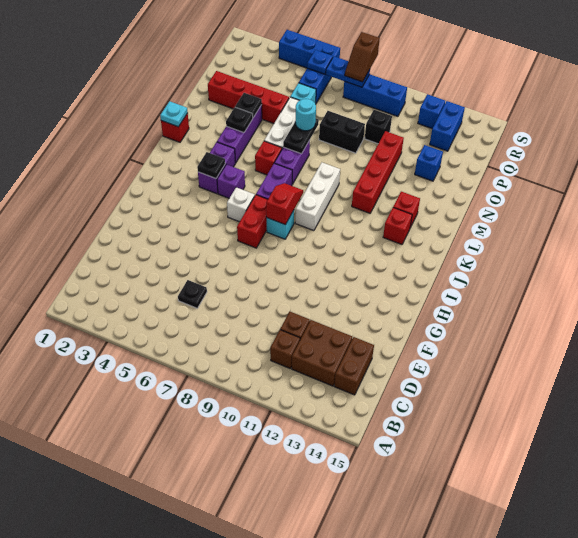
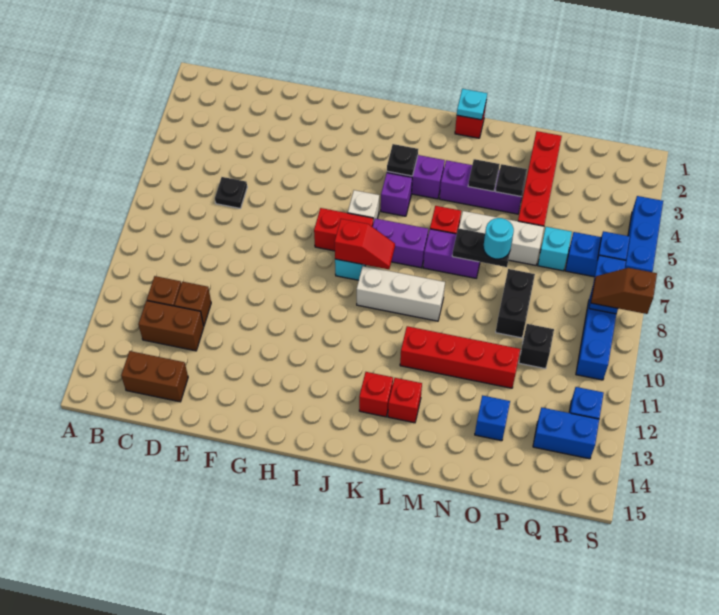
brown 2x2 brick [292,320,352,386] -> brown 1x2 brick [138,301,204,351]

